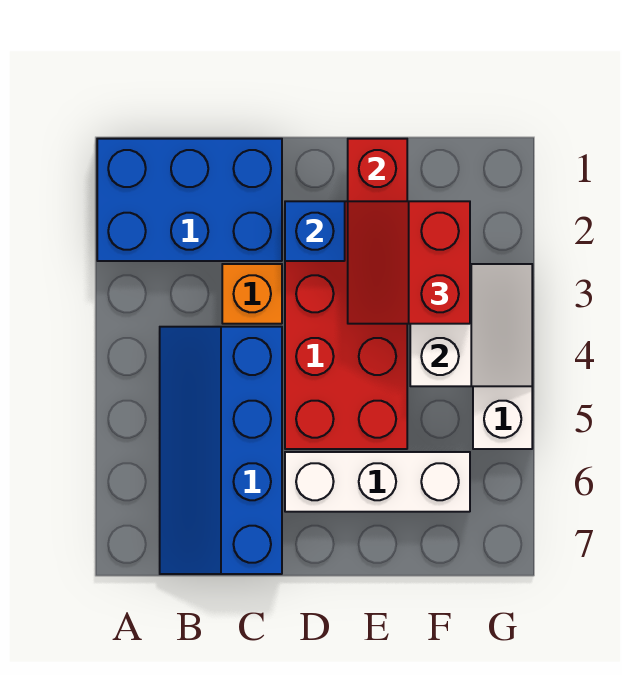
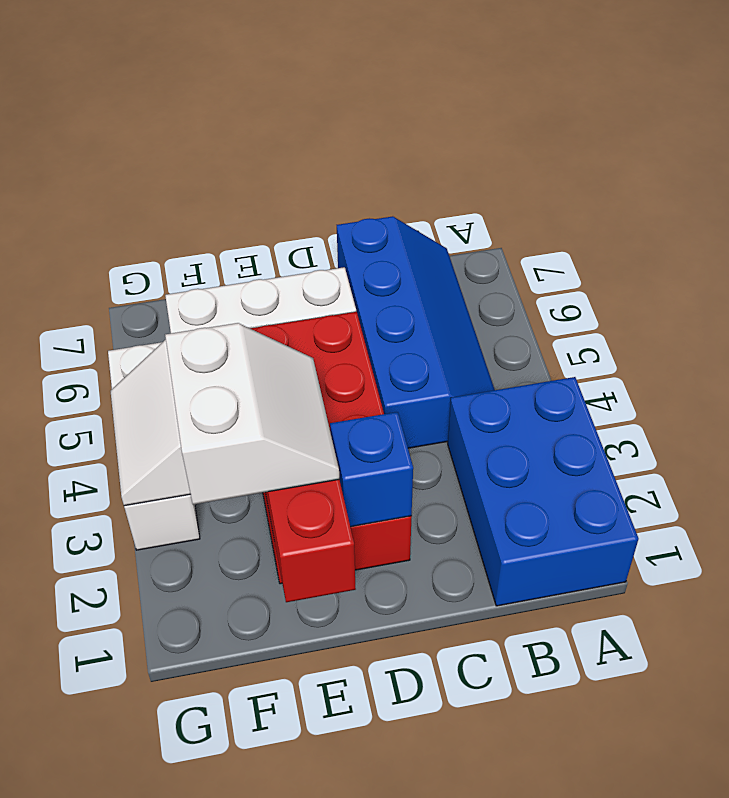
blue 2x3 brick [97,139,282,261] -> blue 2x3 brick turned to [448,377,638,606]
orange 1x1 brick [222,264,282,324] -> none
red 2x2 slope [348,201,470,324] -> white 2x2 slope [165,323,339,505]

